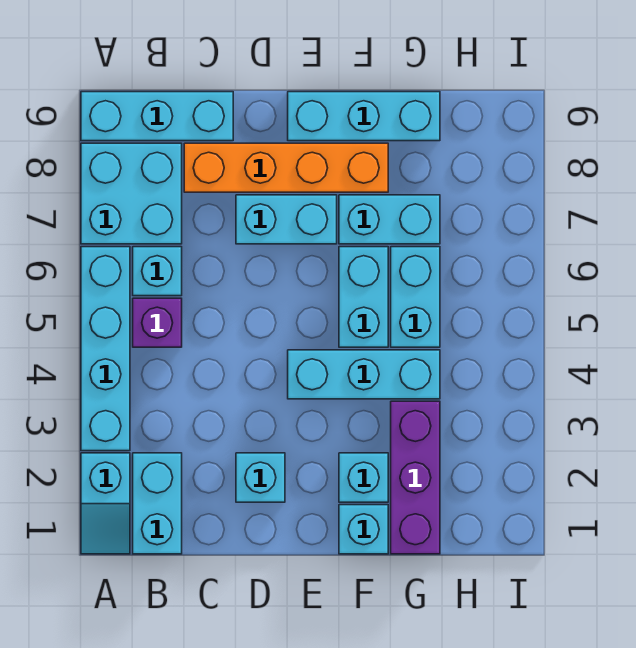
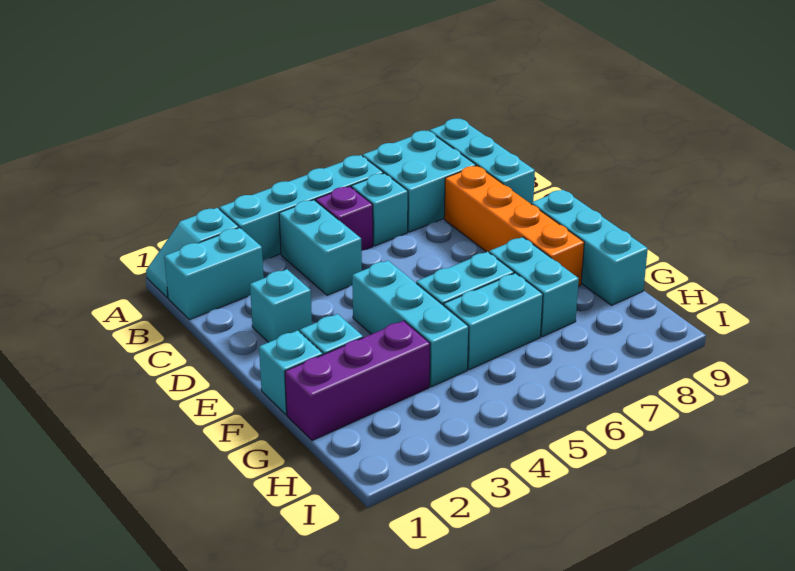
cyan 1x2 brick [236,195,337,244] -> cyan 1x2 brick moved to [279,200,362,295]

